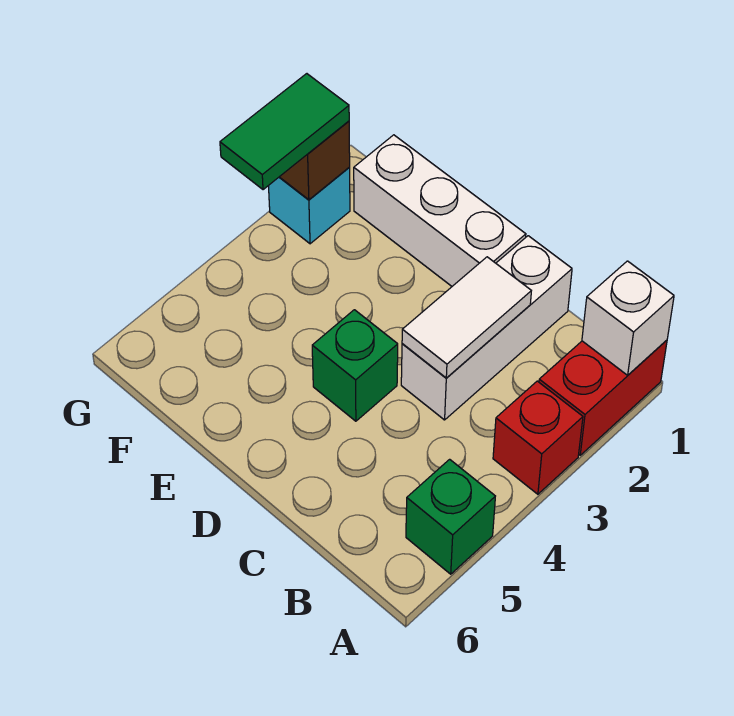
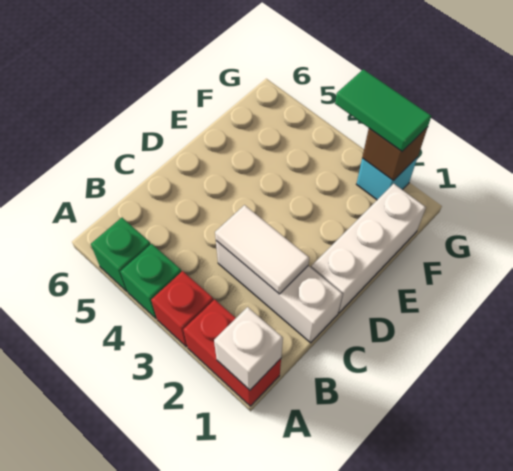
green 1x1 brick [312,310,398,421] -> green 1x1 brick moved to [120,244,181,318]

